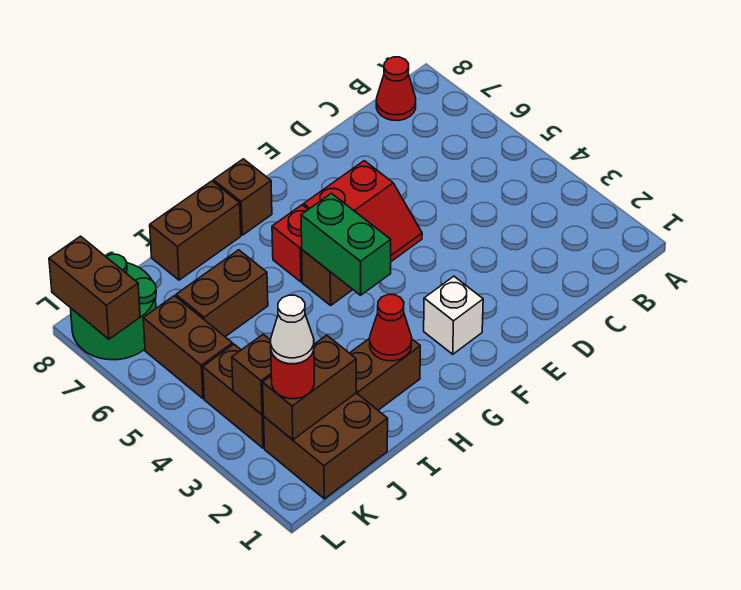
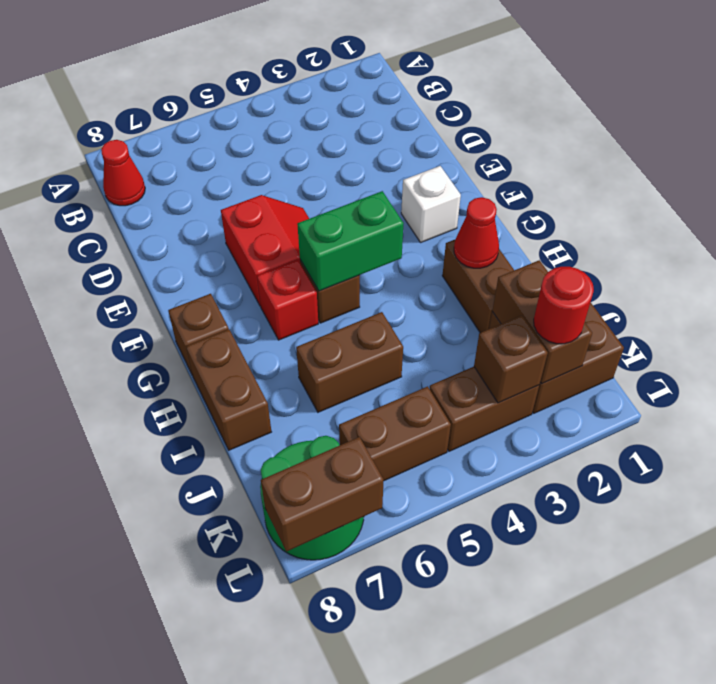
brown 1x2 brick [176,250,268,337] -> brown 1x2 brick turned to [296,312,403,412]
white 1x1 cone [271,295,314,364] -> none

